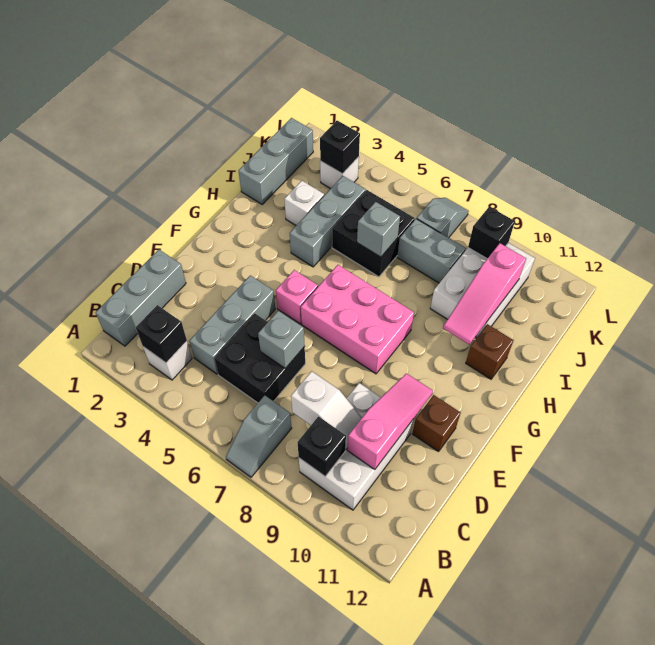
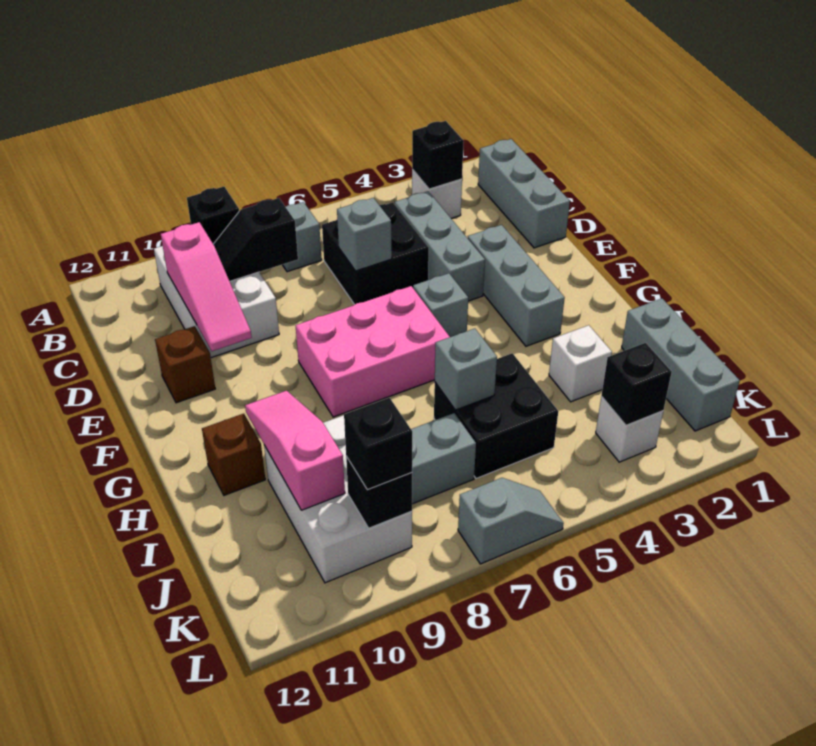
white 1x2 slope [291,371,362,450] -> black 1x2 slope [213,198,298,281]
pink 1x1 brick [276,270,318,324] -> grey 1x1 brick [413,273,468,337]
grey 1x3 brick [290,176,366,267] -> grey 1x3 brick moved to [468,225,565,346]
grey 1x2 slope [417,198,469,238] -> grey 1x2 slope turned to [458,478,564,564]
none -> black 1x1 brick [344,398,412,490]

